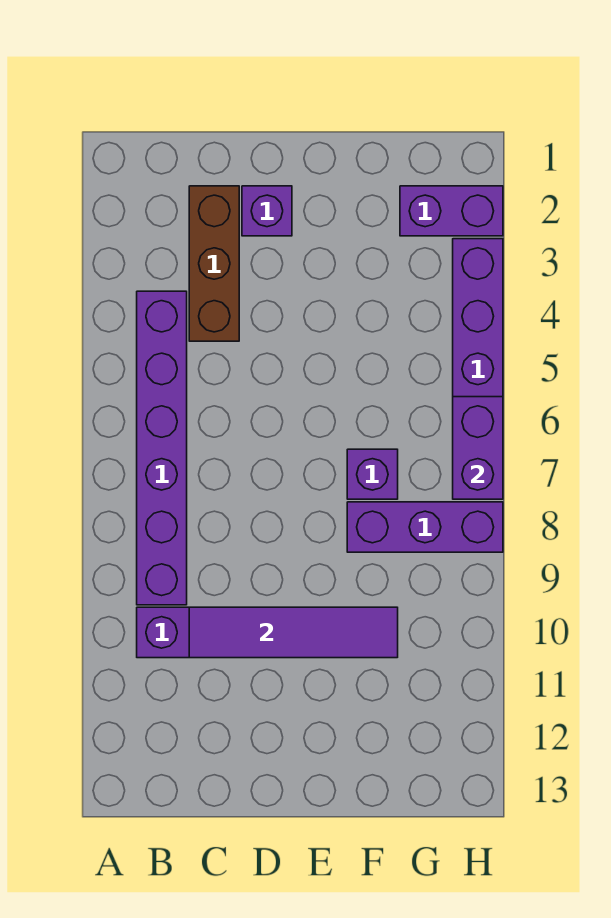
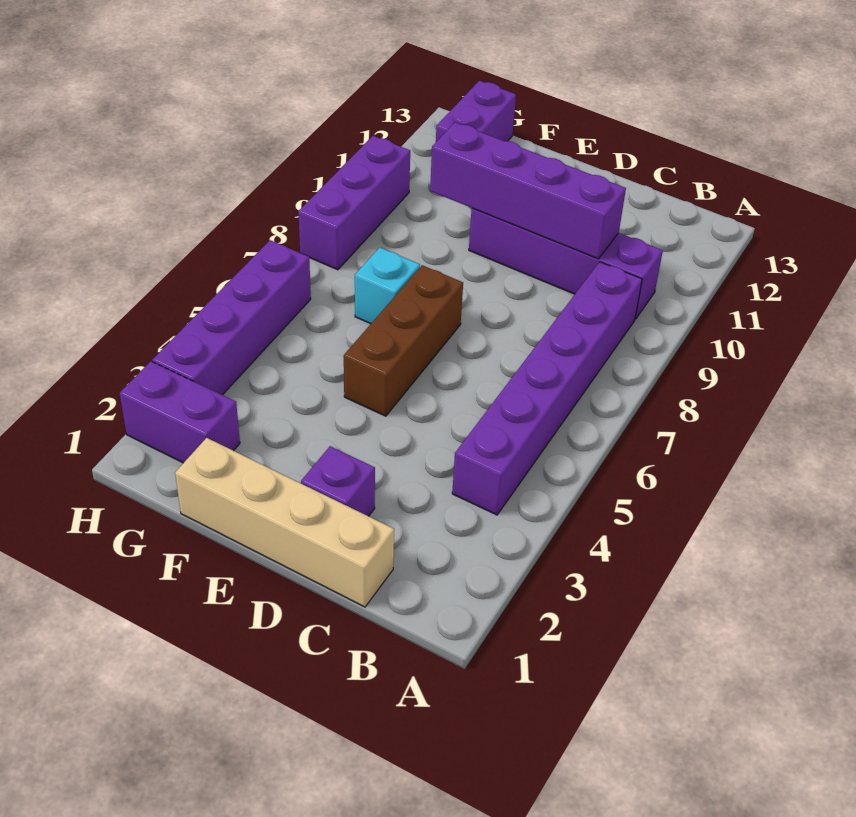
none -> tan 1x4 brick [175,438,394,607]
brown 1x3 brick [189,186,239,341] -> brown 1x3 brick moved to [344,265,463,416]
purple 1x4 tile [189,607,398,658] -> purple 1x4 brick [430,122,626,259]
purple 1x1 brick [347,449,398,499] -> cyan 1x1 brick [355,247,420,324]
purple 1x3 brick [347,502,503,552] -> purple 1x3 brick turned to [298,136,410,270]
purple 1x2 brick [453,397,503,499] -> purple 1x2 brick moved to [436,81,516,142]

